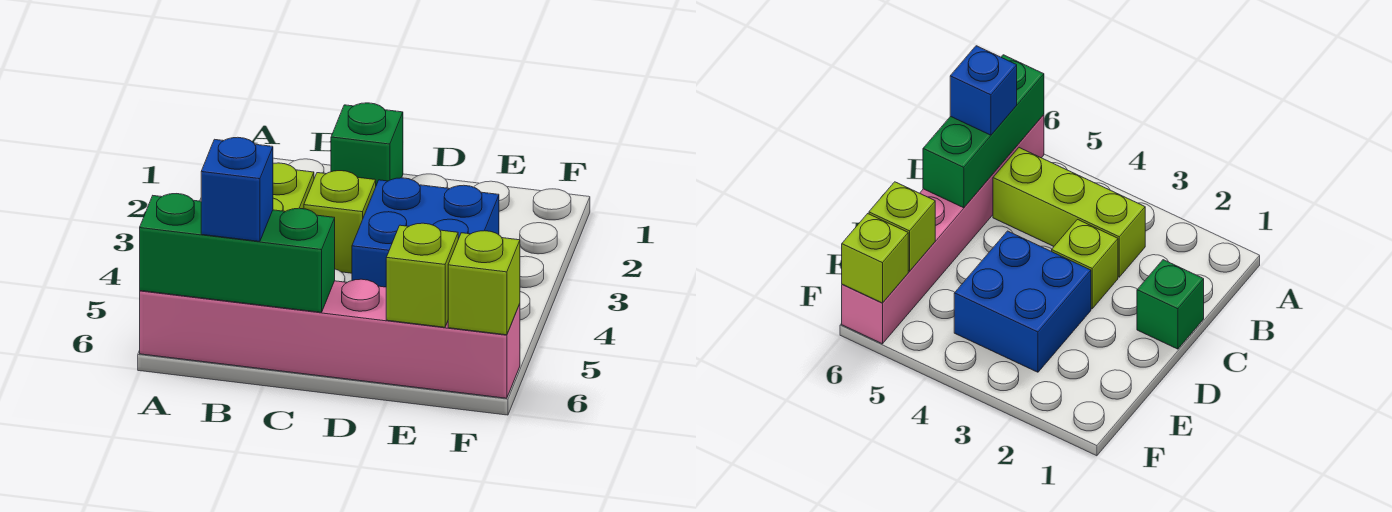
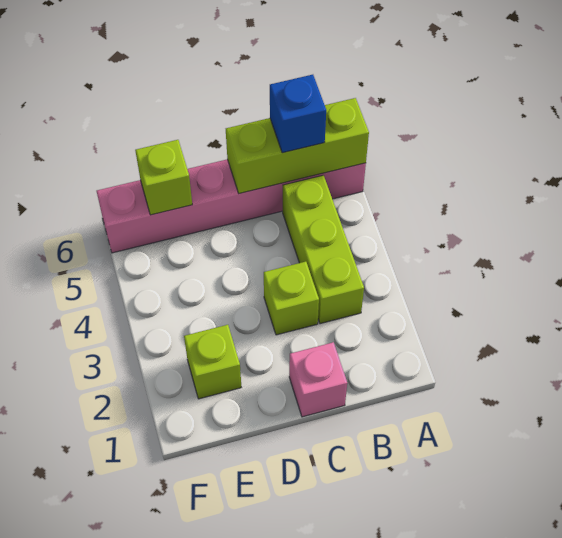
green 1x3 brick [140,194,335,312] -> lime 1x3 brick [226,98,369,193]
green 1x1 brick [331,103,403,185] -> pink 1x1 brick [289,342,347,417]
blue 2x2 brick [352,178,499,287] -> none
lime 1x1 brick [448,231,520,335] -> lime 1x1 brick moved to [184,325,241,399]

